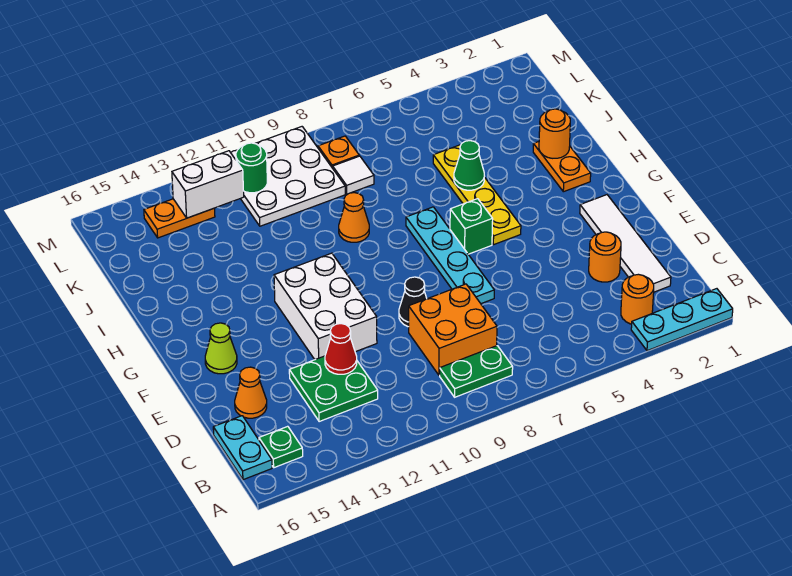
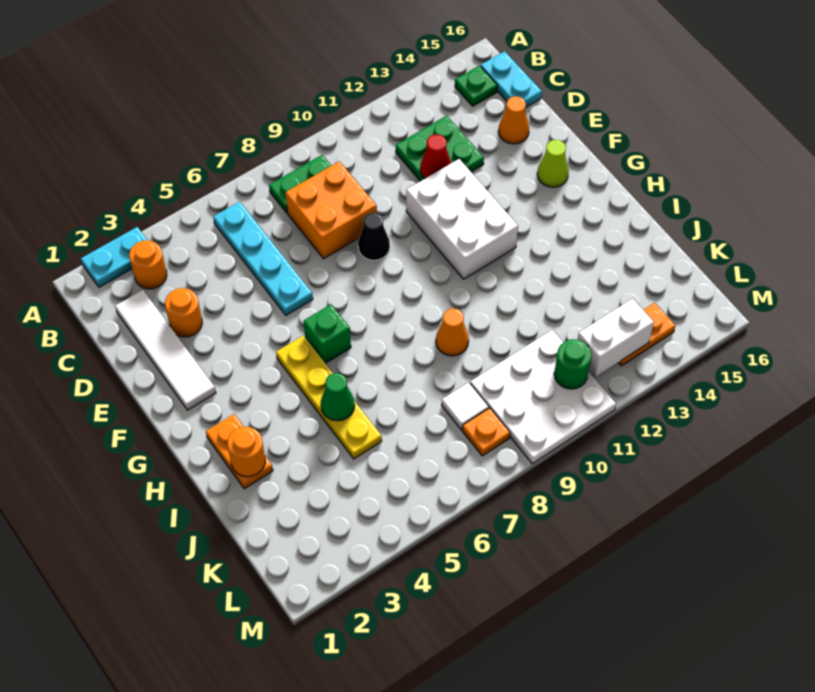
cyan 1x3 plate [631,289,733,351] -> cyan 1x2 plate [81,227,147,287]
cyan 1x4 plate [406,207,494,304] -> cyan 1x4 plate moved to [213,202,313,315]

